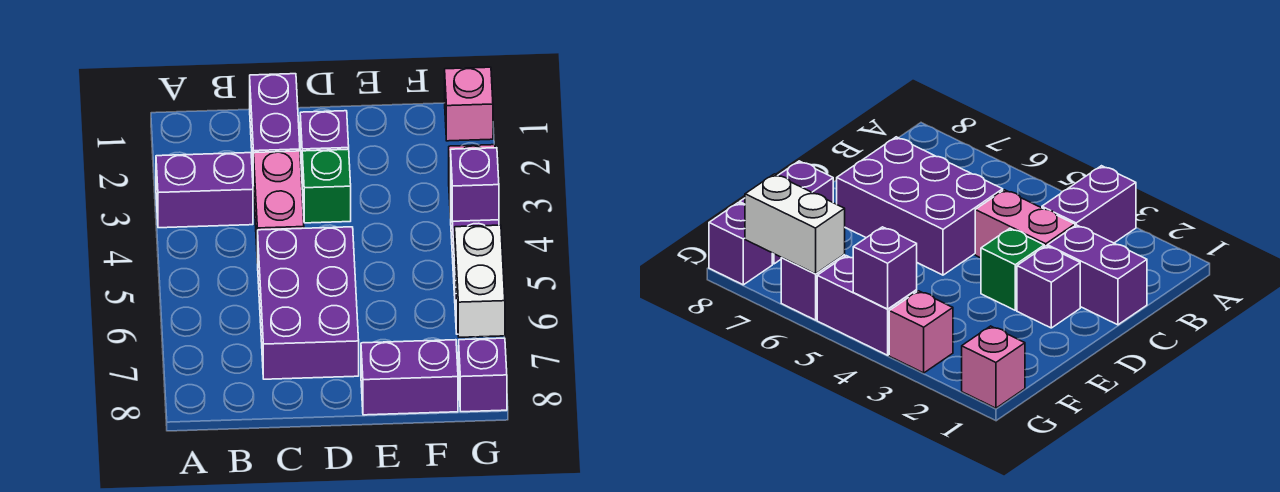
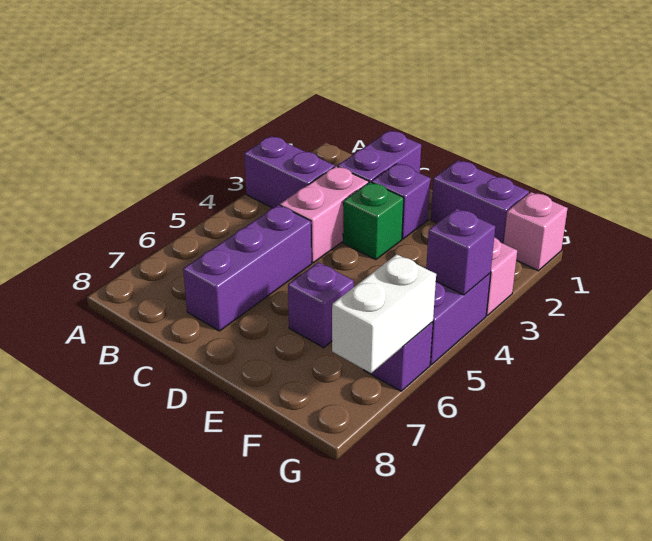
purple 2x3 brick [258,227,359,379] -> purple 1x3 brick [183,205,312,331]
purple 1x2 brick [361,340,458,415] -> purple 1x2 brick moved to [431,160,529,244]
purple 1x1 brick [459,338,507,412] -> purple 1x1 brick moved to [288,262,354,348]

